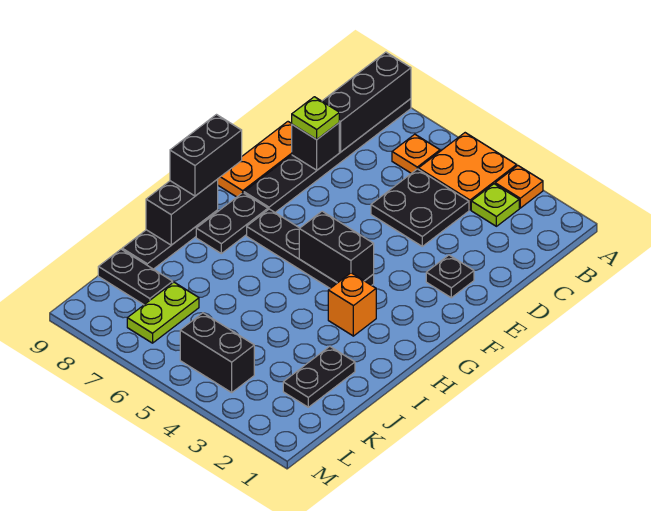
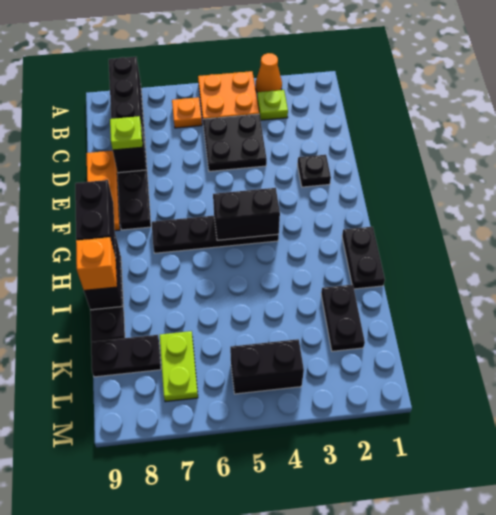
orange 1x1 plate [495,166,543,208] -> orange 1x1 cone [255,53,282,92]
black 1x2 plate [196,193,268,254] -> black 1x2 plate moved to [342,227,385,289]
orange 1x1 brick [328,273,376,336] -> orange 1x1 brick moved to [76,237,117,290]

